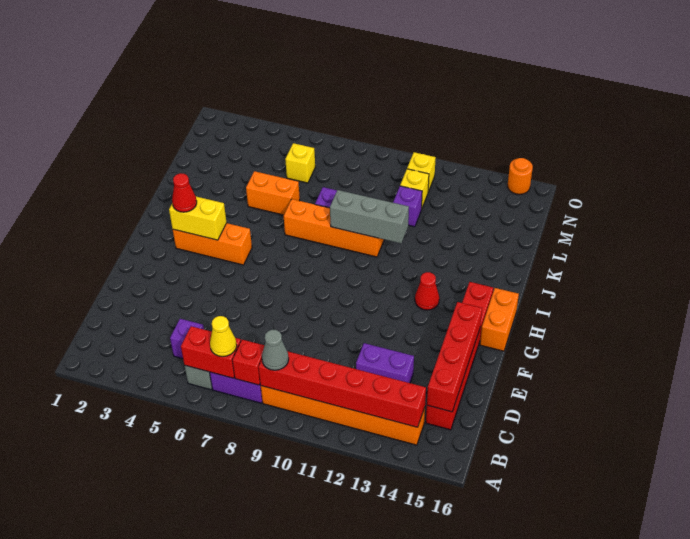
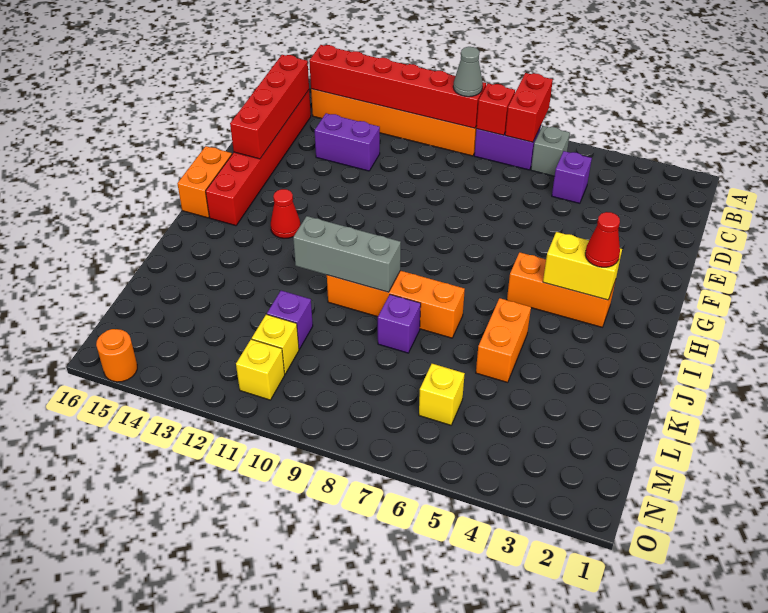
red 1x2 brick [181,326,241,378] -> red 1x2 brick turned to [505,73,553,142]
yellow 1x1 cone [210,316,237,357] -> none
orange 1x2 brick [246,171,300,215] -> orange 1x2 brick turned to [476,298,531,382]

